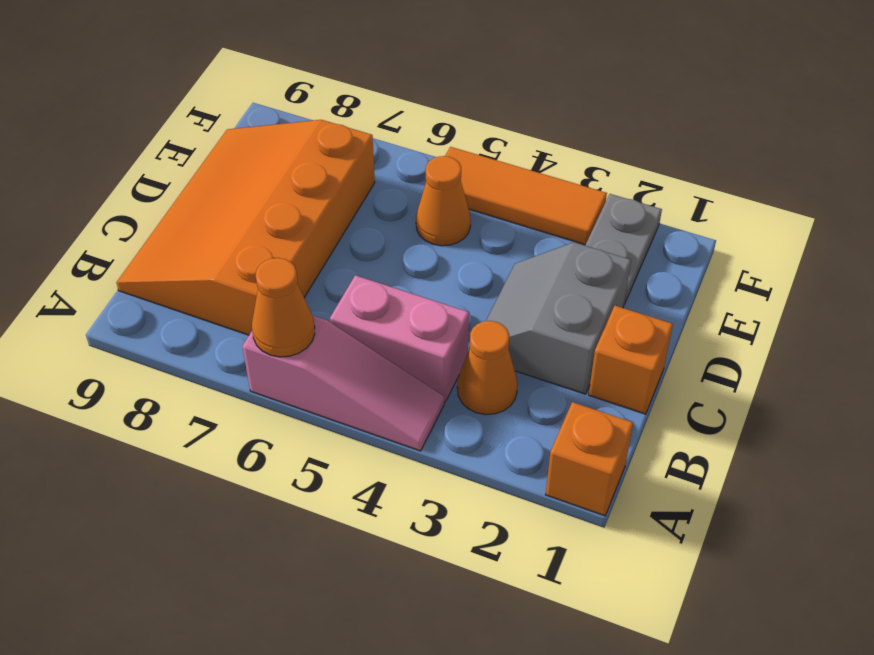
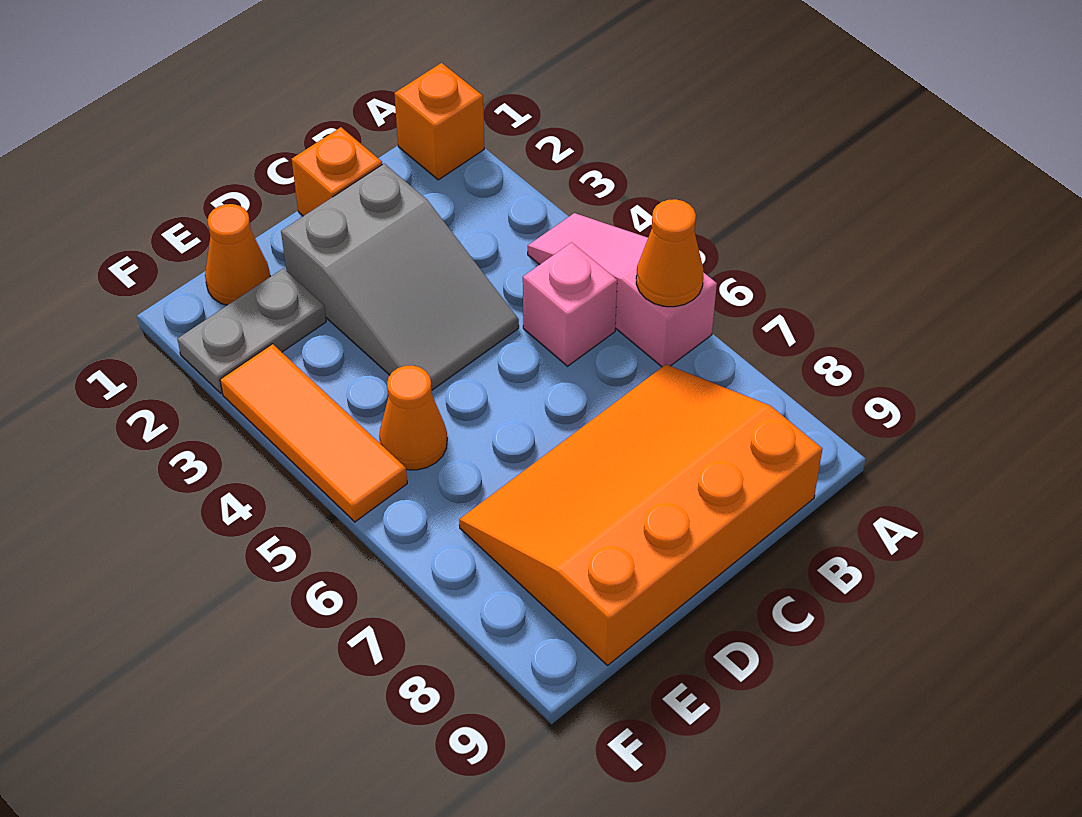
orange 1x1 cone [457,321,518,415] -> orange 1x1 cone moved to [205,204,270,305]
pink 1x2 brick [330,275,469,402] -> pink 1x1 brick [523,242,617,366]
orange 3x4 slope [116,120,375,335] -> orange 3x4 slope turned to [459,365,822,665]
grey 2x2 slope [486,242,631,394] -> grey 2x3 slope [281,164,519,390]

